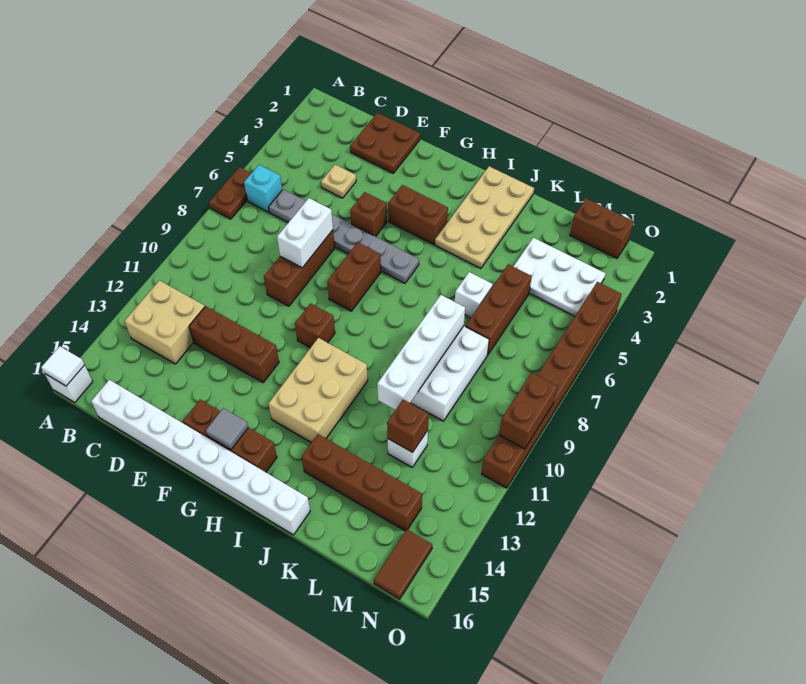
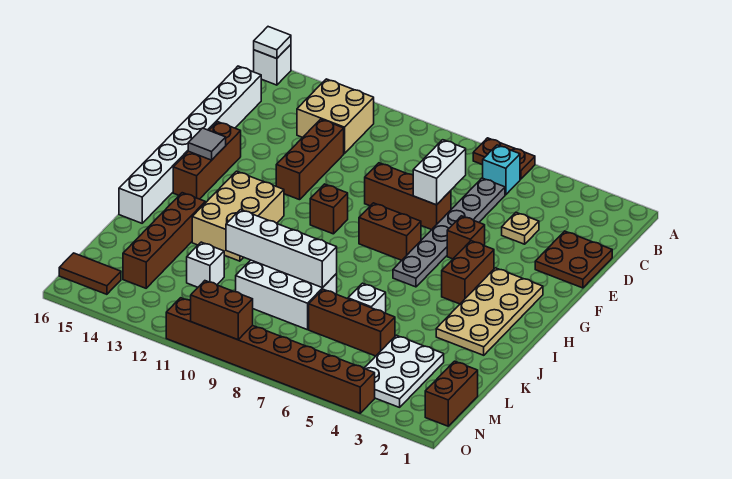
white 1x2 brick [277,198,333,268] -> white 1x2 brick turned to [413,140,466,205]
tan 2x3 brick [268,338,368,443] -> tan 2x3 brick turned to [192,171,284,261]
tan 2x4 plate [435,166,534,269] -> tan 2x4 plate turned to [436,268,543,355]
brown 1x1 brick [387,399,429,452] -> none

